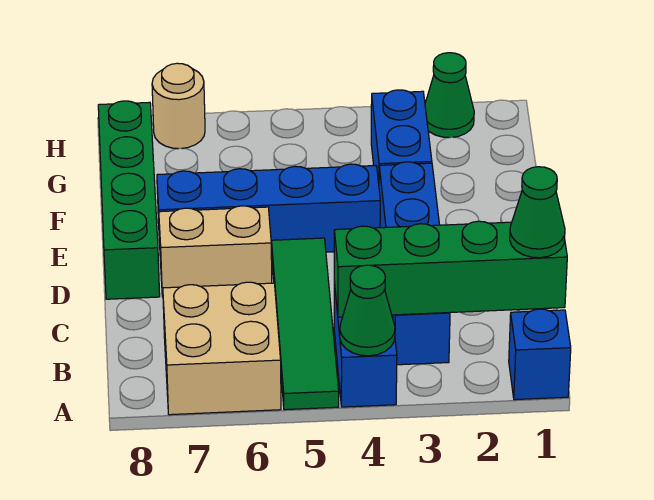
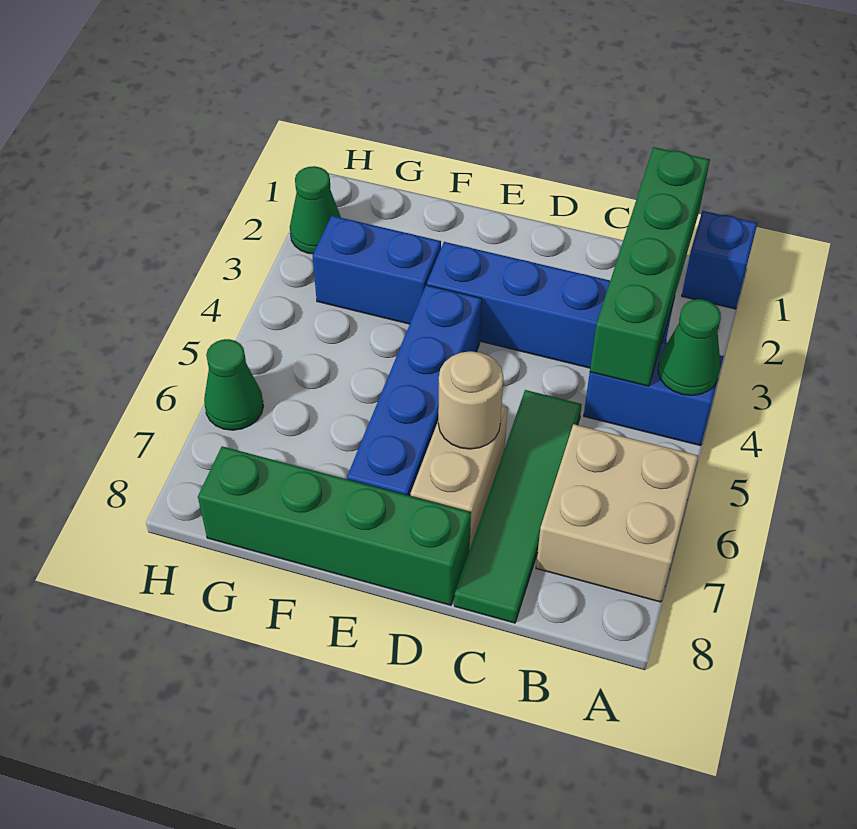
green 1x4 tile [271,238,339,410] -> green 1x4 tile turned to [454,390,582,623]
green 1x1 cone [510,167,565,258] -> green 1x1 cone moved to [204,339,264,430]
tan 1x1 round brick [152,63,205,149] -> tan 1x1 round brick moved to [438,351,503,449]

